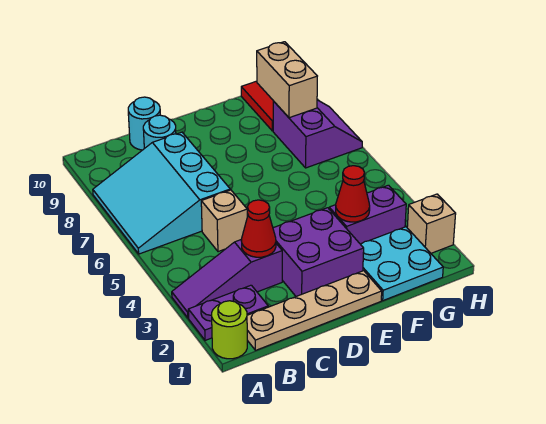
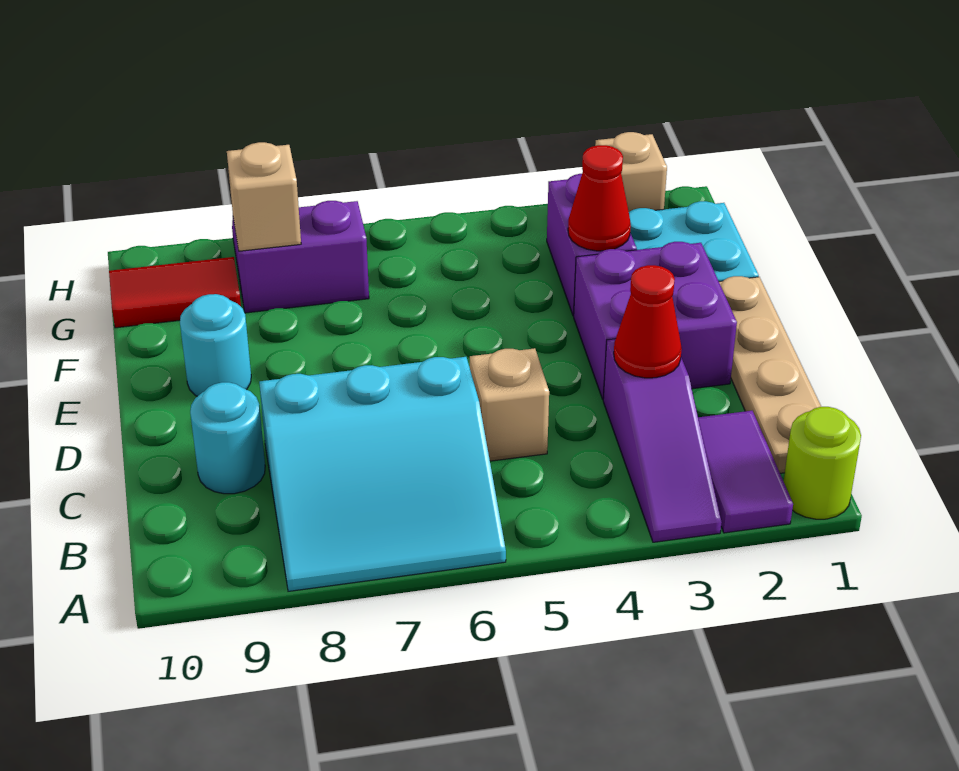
purple 1x2 plate [188,285,268,340] -> purple 1x2 tile [698,411,793,533]
cyan 1x1 round brick [128,97,160,150] -> cyan 1x1 round brick moved to [180,294,251,396]
tan 1x2 brick [257,42,317,118] -> tan 1x1 brick [227,142,301,251]

